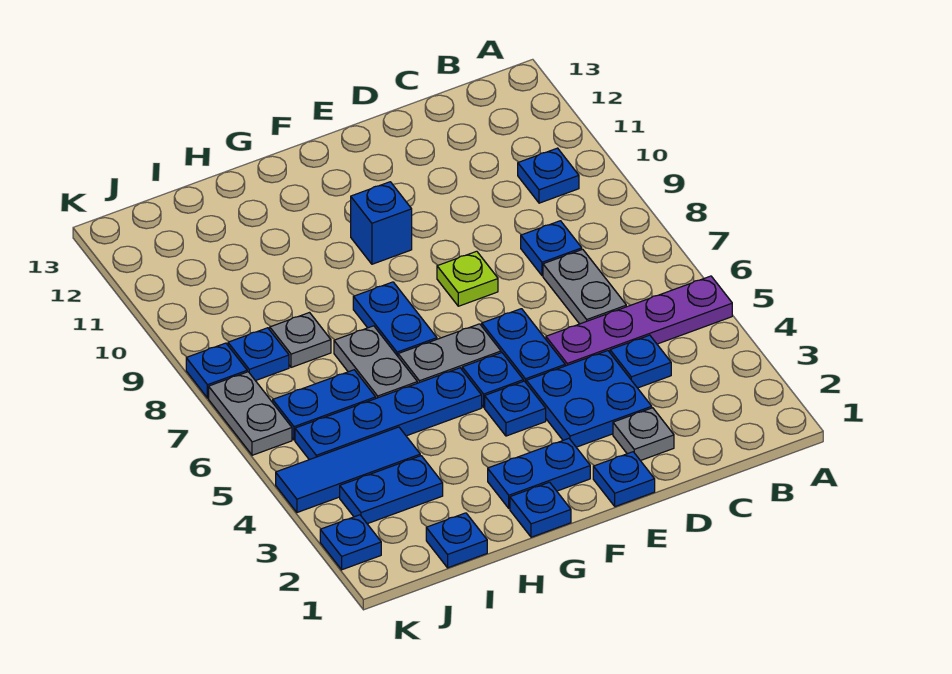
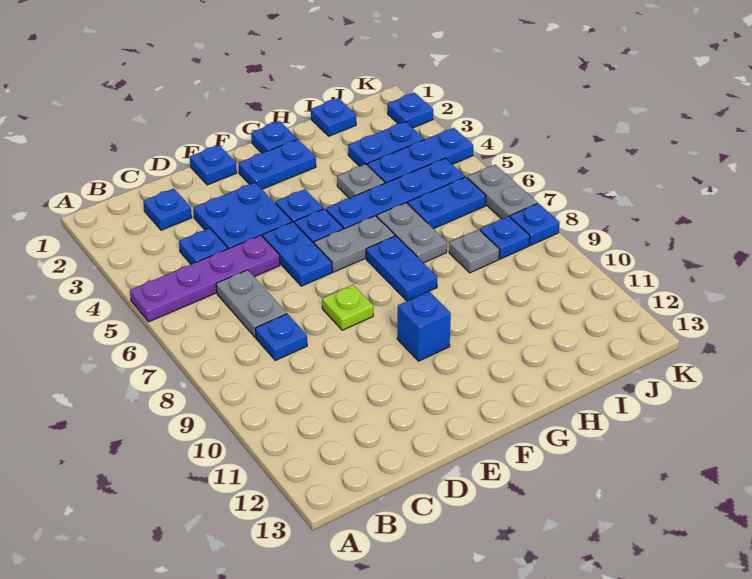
blue 1x1 plate [518,148,579,203] -> blue 1x1 plate moved to [143,189,192,230]
grey 1x1 plate [613,408,674,461] -> grey 1x1 plate moved to [337,164,385,198]
blue 1x3 tile [276,427,420,512] -> blue 1x3 plate [367,128,473,183]

